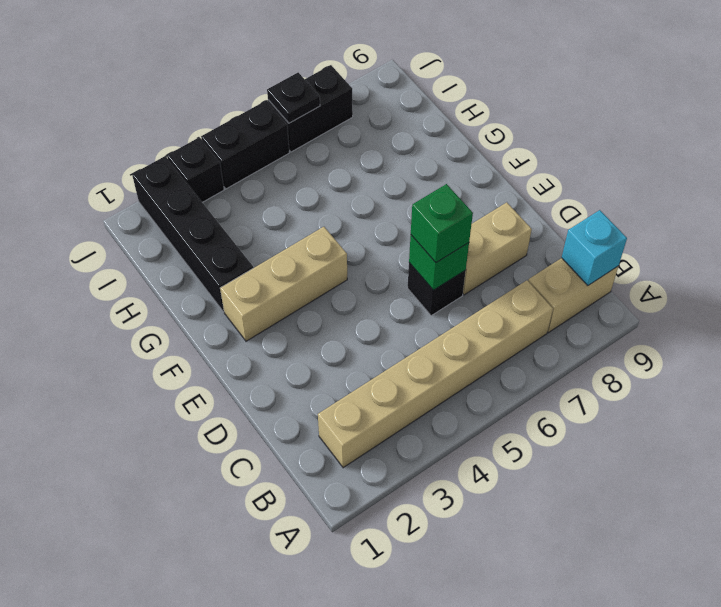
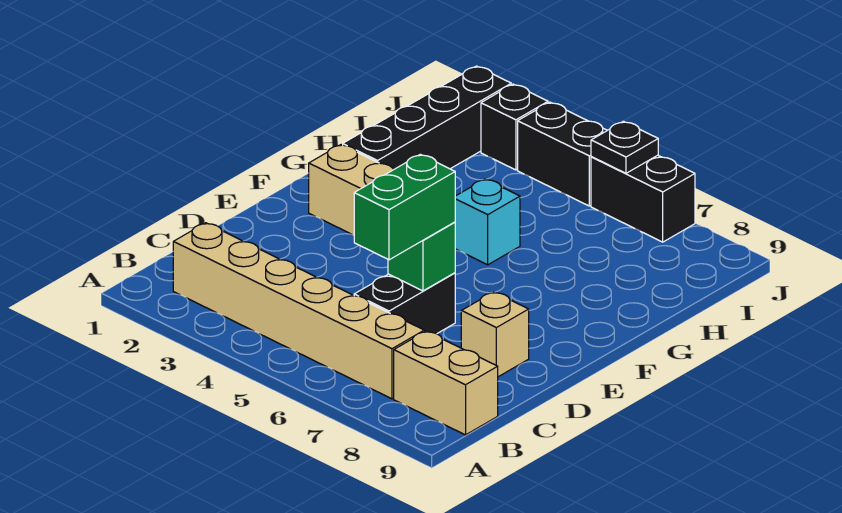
cyan 1x1 brick [562,210,627,286] -> cyan 1x1 brick moved to [455,179,520,265]
black 1x1 brick [408,263,466,316] -> black 1x2 brick [354,273,455,334]
green 1x1 brick [411,184,473,263] -> green 1x2 brick [354,154,455,260]
tan 1x2 brick [463,202,532,295] -> tan 1x1 brick [461,292,529,377]

